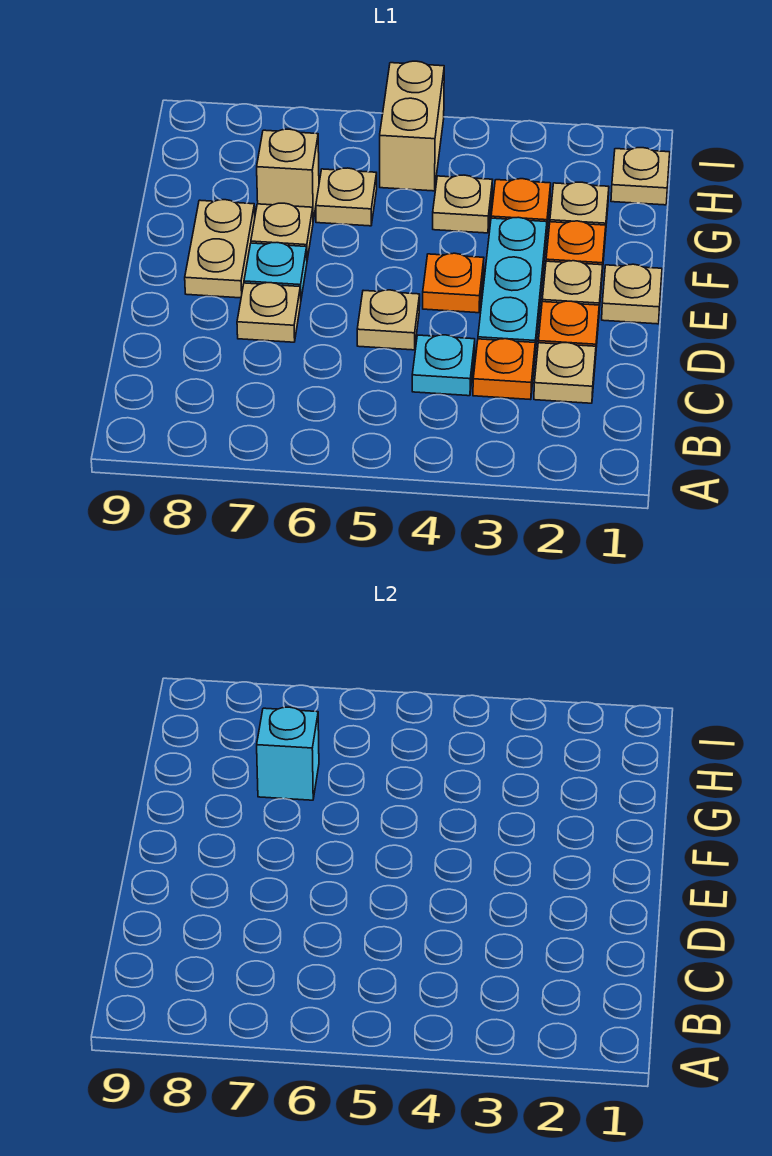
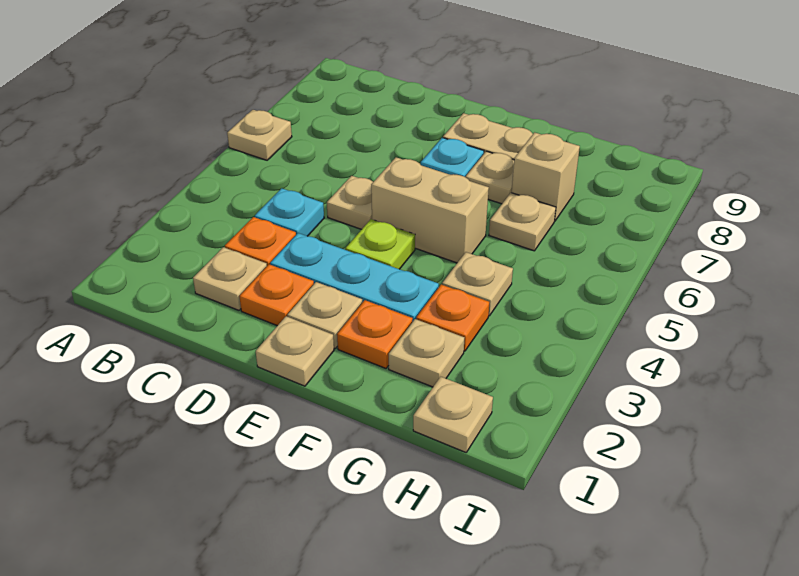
tan 1x1 plate [237,283,301,342] -> tan 1x1 plate moved to [227,110,292,160]
orange 1x1 plate [423,253,484,313] -> lime 1x1 plate [345,219,415,269]
cyan 1x1 brick [257,707,319,800] -> none
tan 1x2 brick [380,61,444,191] -> tan 1x2 brick moved to [371,157,489,263]

